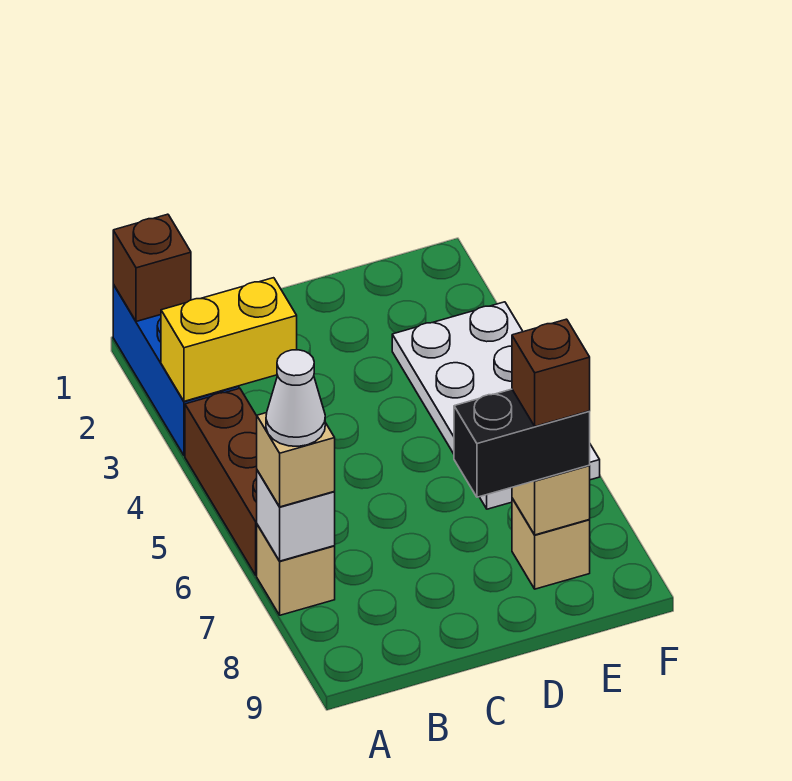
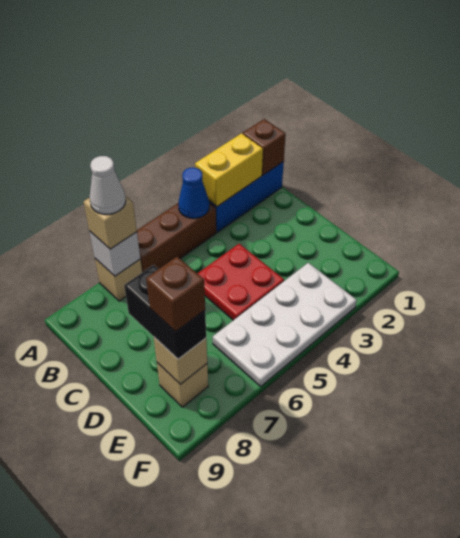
yellow 1x2 brick [161,278,297,401] -> yellow 1x2 brick turned to [195,133,263,206]
none -> blue 1x1 cone [178,168,209,218]
none -> red 2x2 plate [197,244,284,320]

